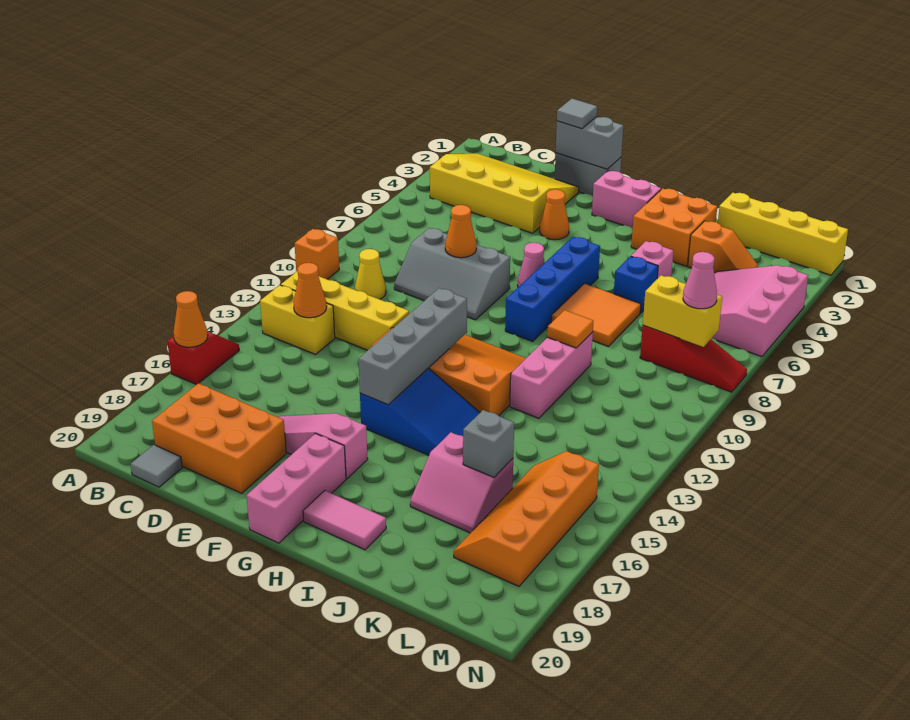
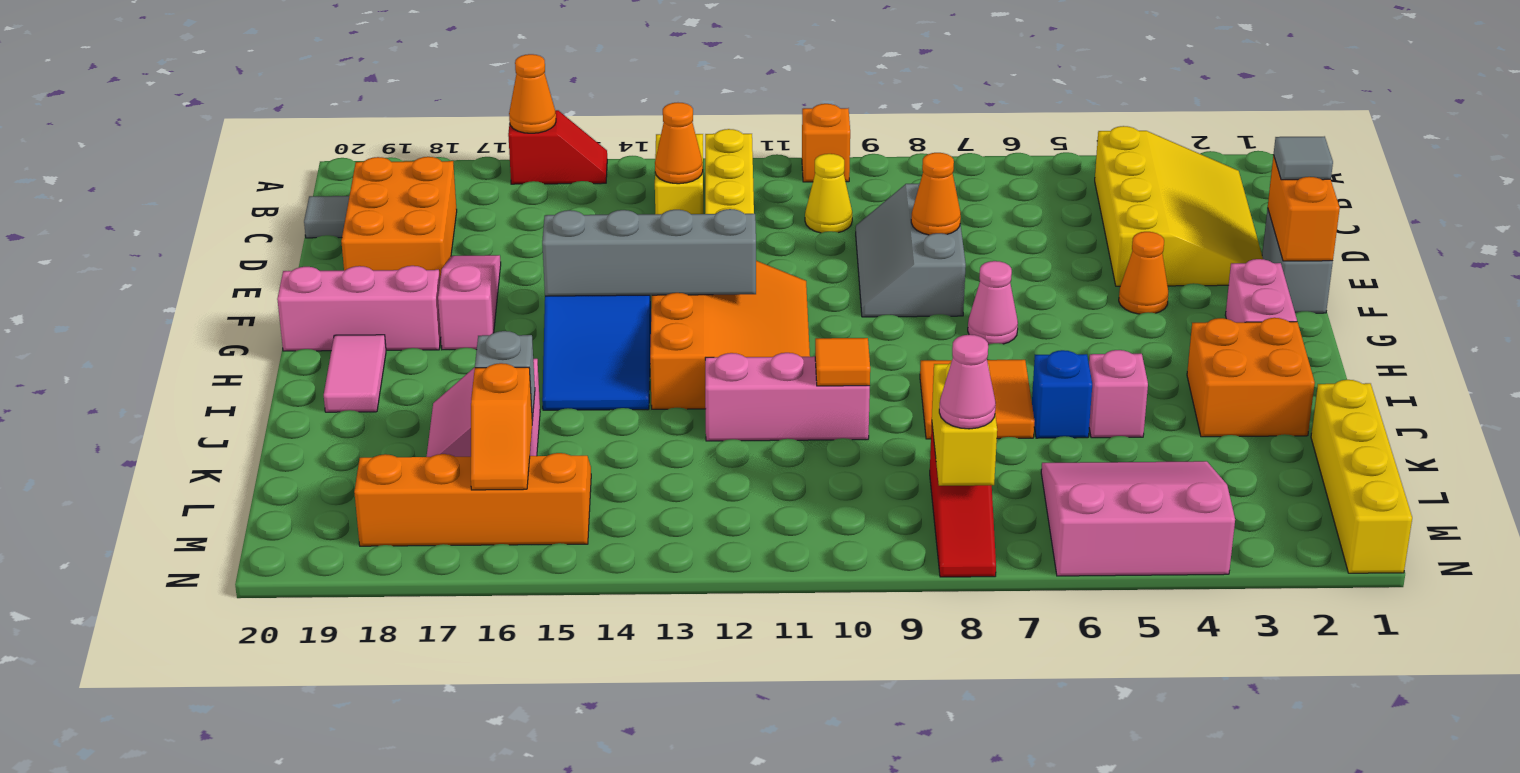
grey 1x2 brick [556,117,623,169] -> orange 1x2 brick [1268,155,1340,261]
blue 1x4 brick [505,237,600,341] -> none
orange 1x2 slope [688,221,758,274] -> orange 1x2 slope moved to [471,363,532,490]

